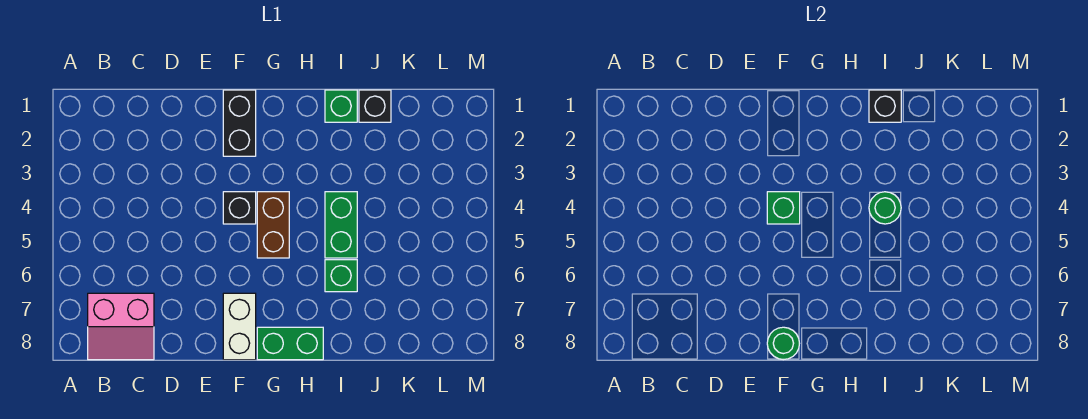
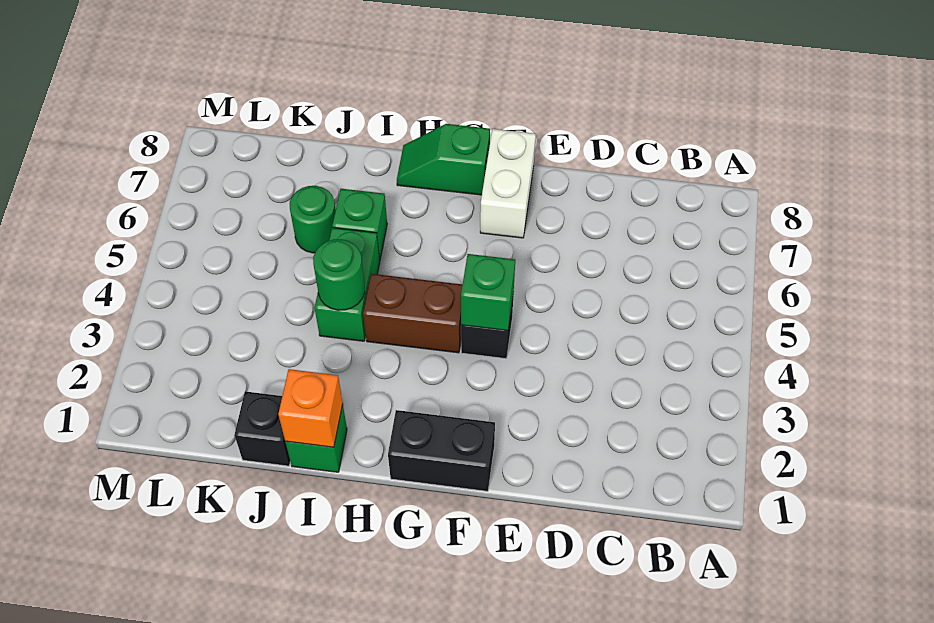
pink 2x2 slope [88,293,154,360] -> none
black 1x2 brick [223,90,256,156] -> black 1x2 brick turned to [388,410,495,491]
green 1x1 round brick [767,327,799,360] -> green 1x1 round brick moved to [290,186,336,253]
brown 1x2 brick [257,192,289,258] -> brown 1x2 brick turned to [363,274,463,353]
green 1x2 brick [257,327,323,360] -> green 1x2 slope [397,124,490,195]
black 1x1 brick [869,90,901,122] -> orange 1x1 brick [278,369,343,447]

